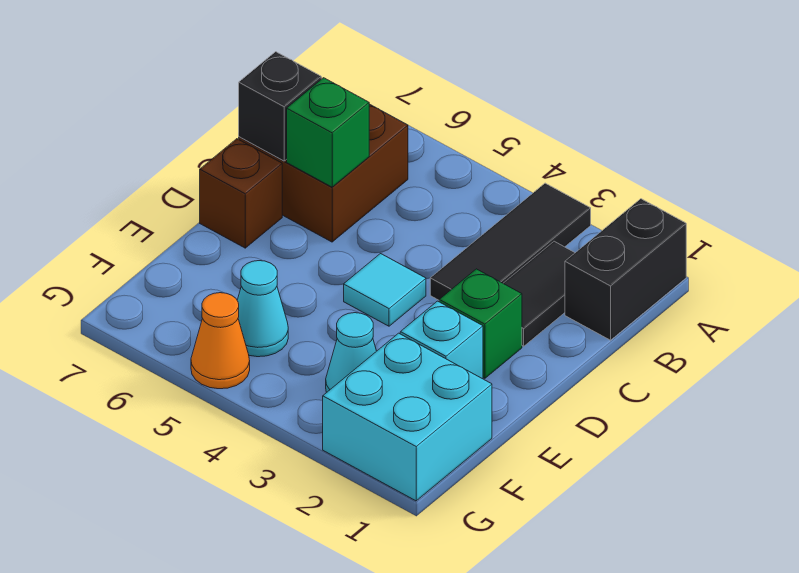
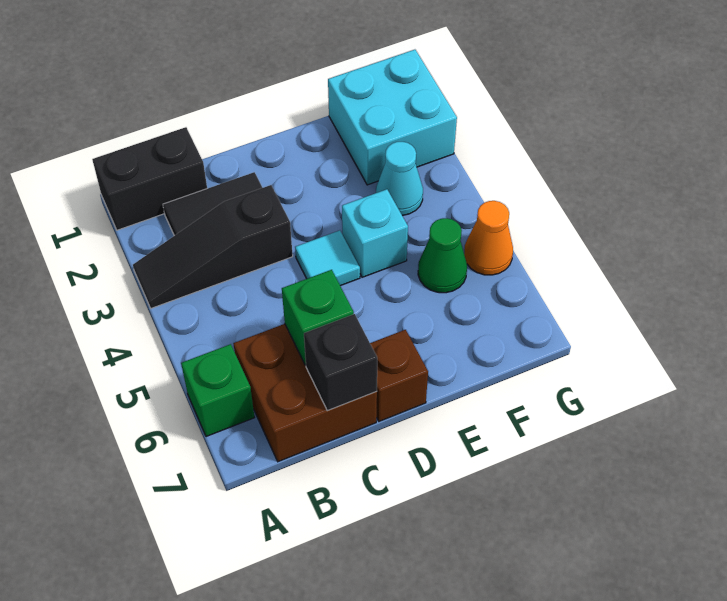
black 1x3 tile [430,183,591,300] -> black 1x3 slope [133,185,293,308]
green 1x1 brick [439,269,522,378] -> green 1x1 brick moved to [181,344,255,437]
cyan 1x1 brick [400,301,483,379] -> cyan 1x1 brick moved to [342,189,408,277]
cyan 1x1 cone [237,261,288,357] -> green 1x1 cone [418,218,467,293]

